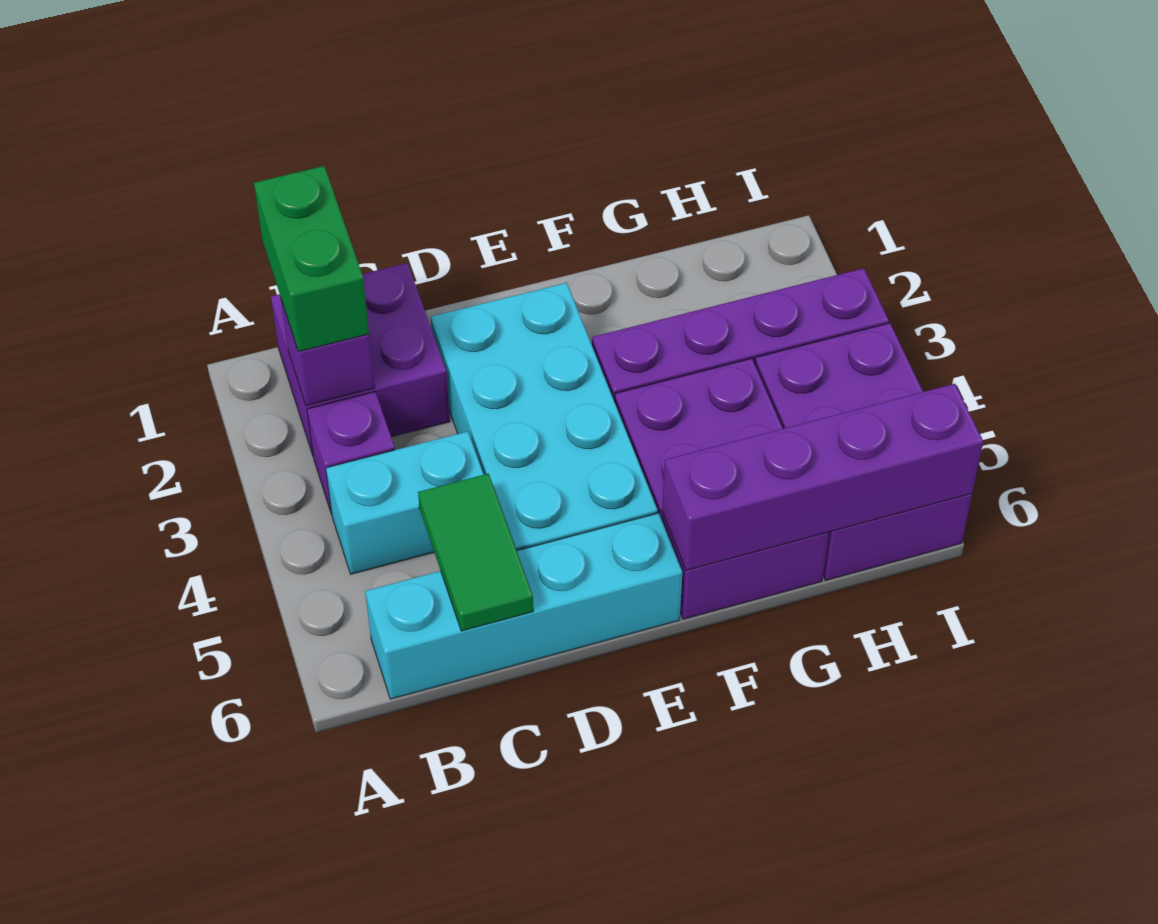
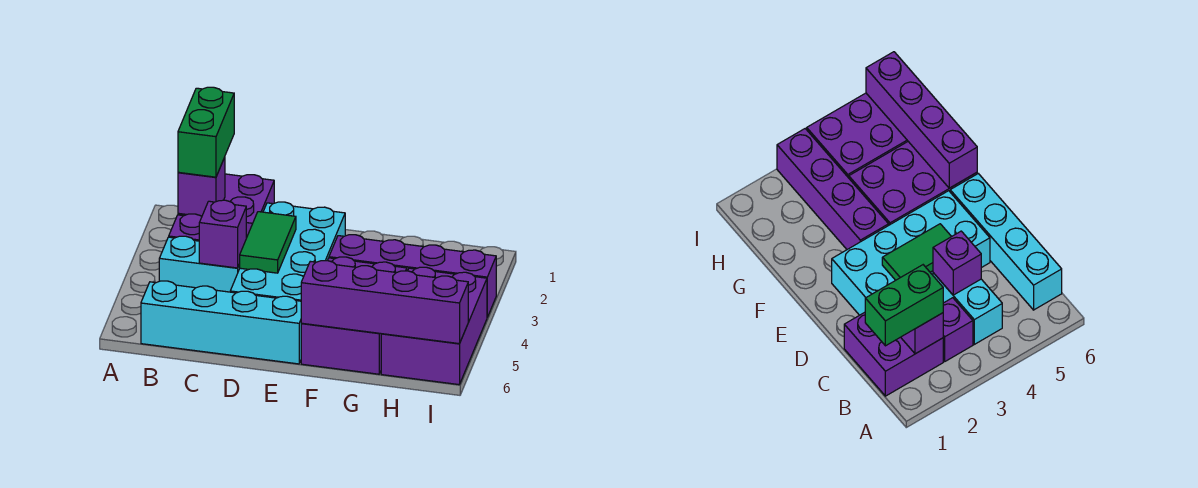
none -> purple 1x1 brick [199,200,246,268]
green 1x2 tile [418,474,533,631] -> green 1x2 tile moved to [240,212,296,273]

